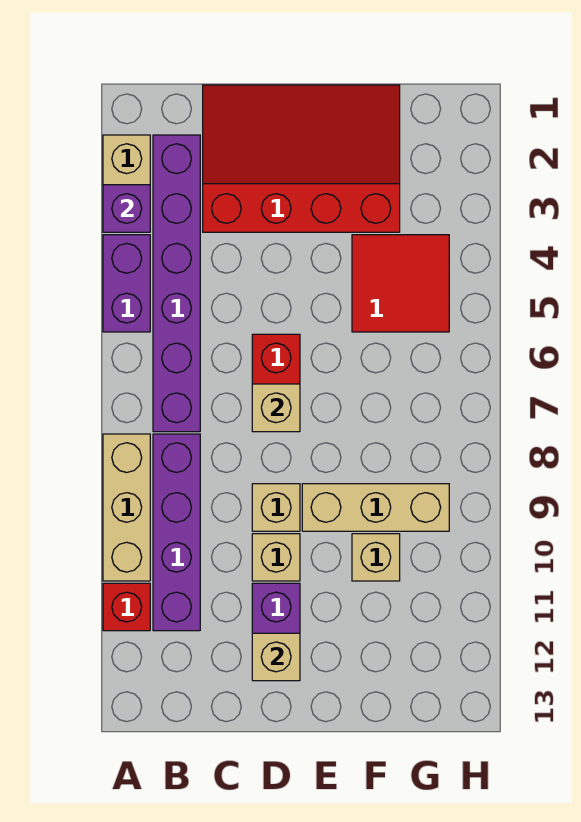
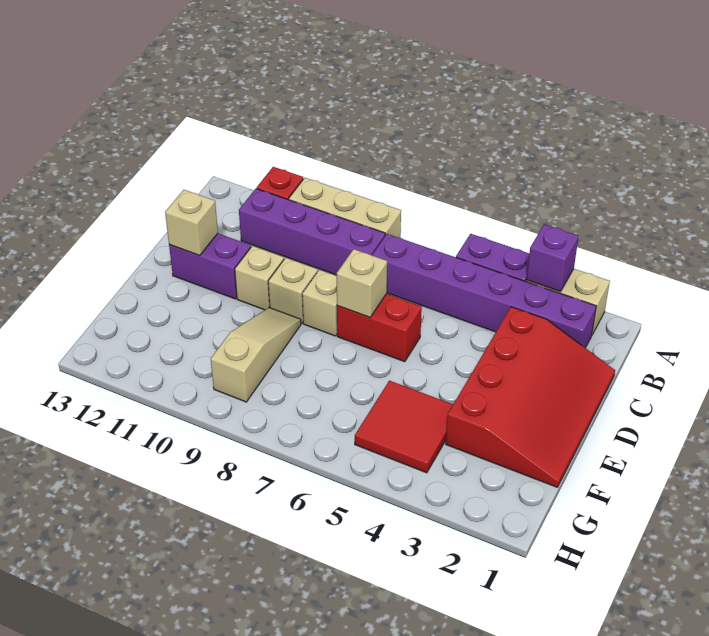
tan 1x3 brick [302,484,449,531] -> tan 1x3 slope [211,308,301,402]
tan 1x1 brick [352,534,400,581] -> tan 1x1 brick moved to [302,270,337,336]

